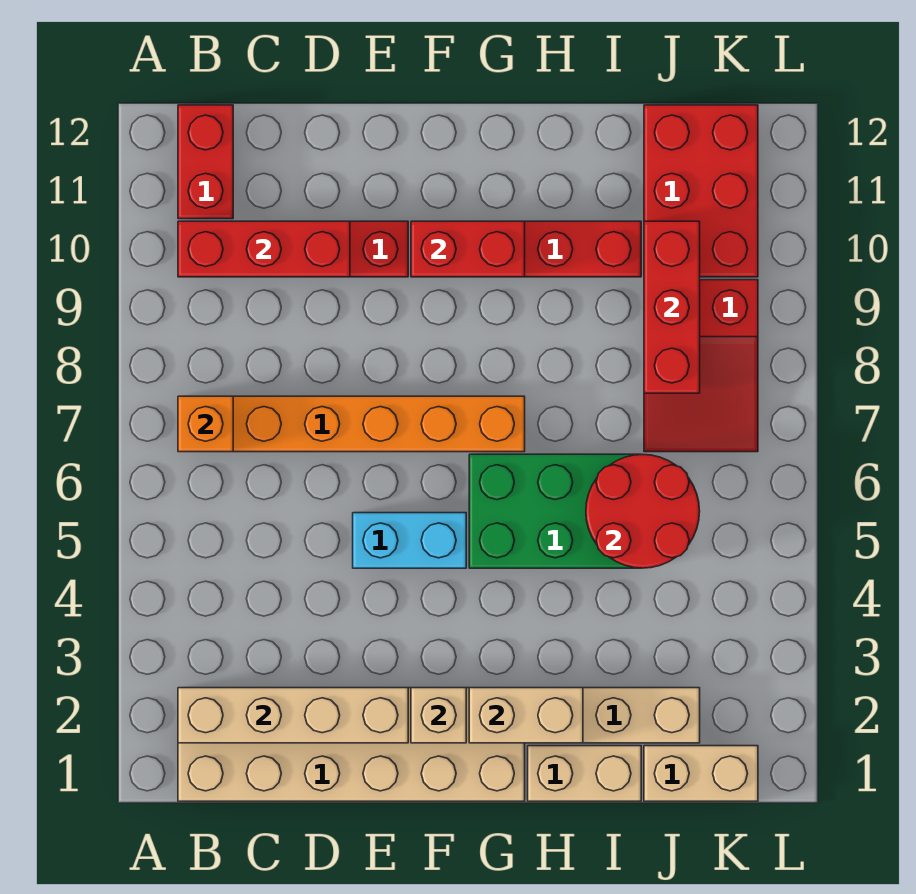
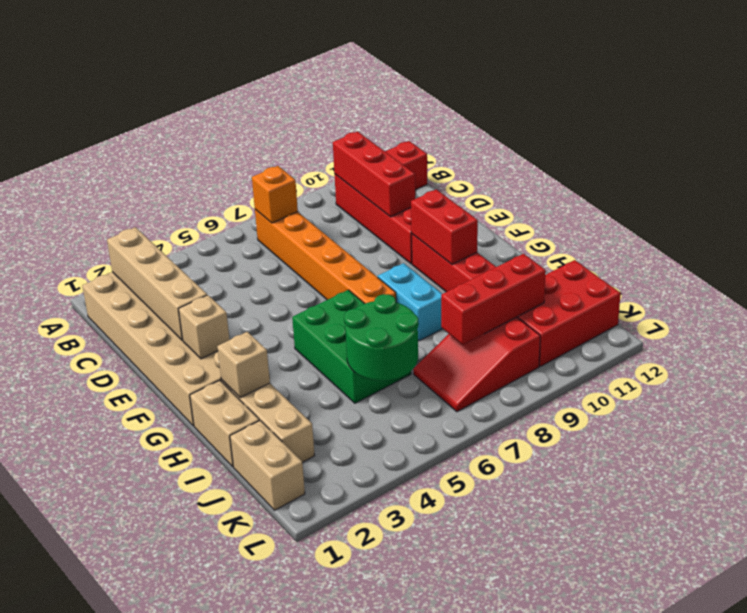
cyan 1x2 brick [353,513,466,568] -> cyan 1x2 brick moved to [378,263,442,341]
tan 1x2 brick [469,688,583,743] -> tan 1x1 brick [217,332,270,398]
red 2x2 round brick [586,454,700,568] -> green 2x2 round brick [344,294,419,381]

